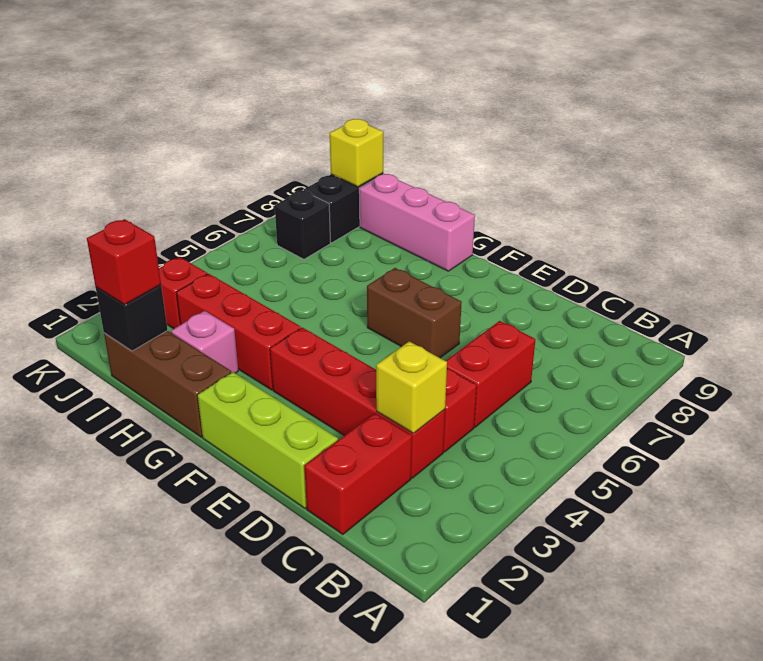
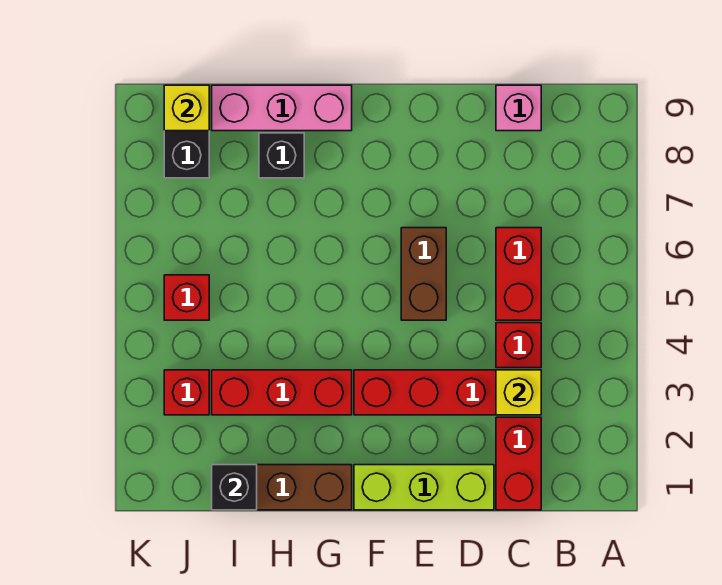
brown 1x2 brick [367,268,462,358] -> brown 1x2 brick turned to [401,228,446,320]
pink 1x1 brick [171,311,238,373] -> pink 1x1 brick moved to [496,85,541,131]
red 1x1 brick [87,219,161,305] -> red 1x1 brick moved to [164,275,209,320]
black 1x1 brick [275,191,330,259] -> black 1x1 brick moved to [259,133,304,178]

